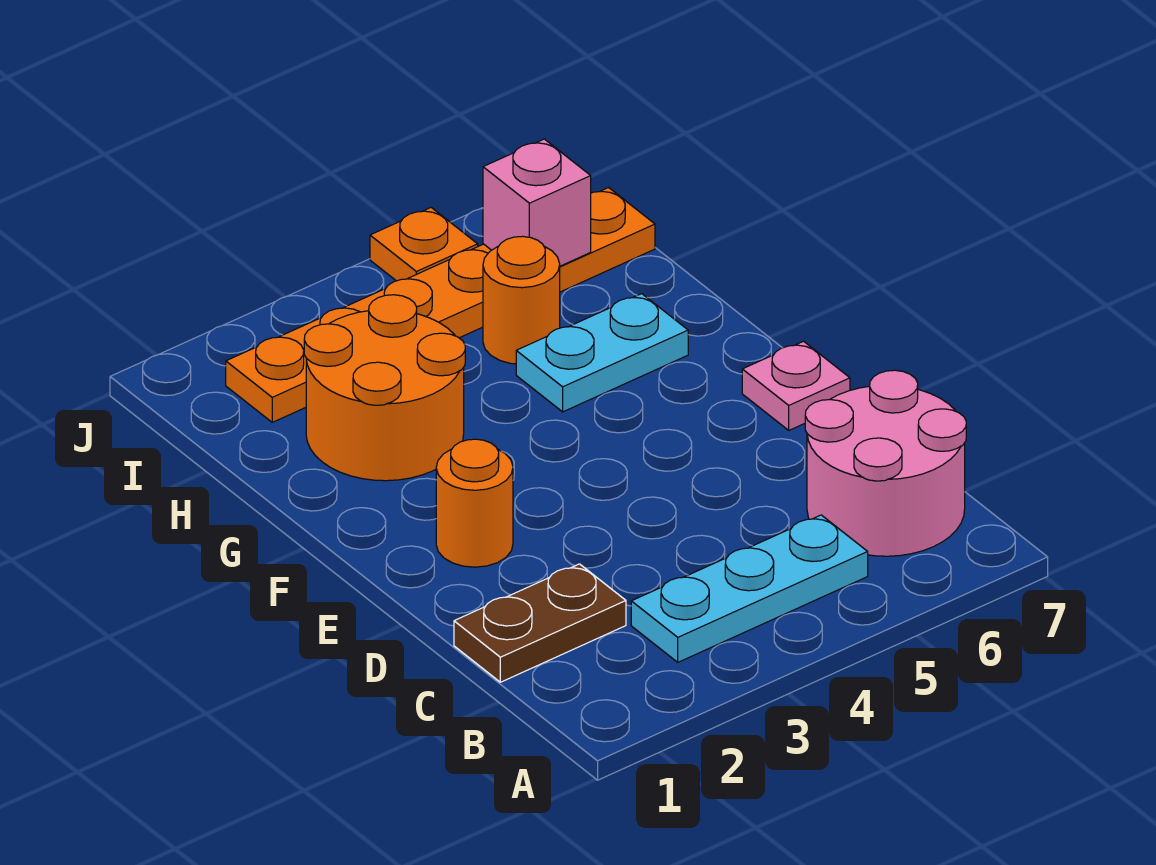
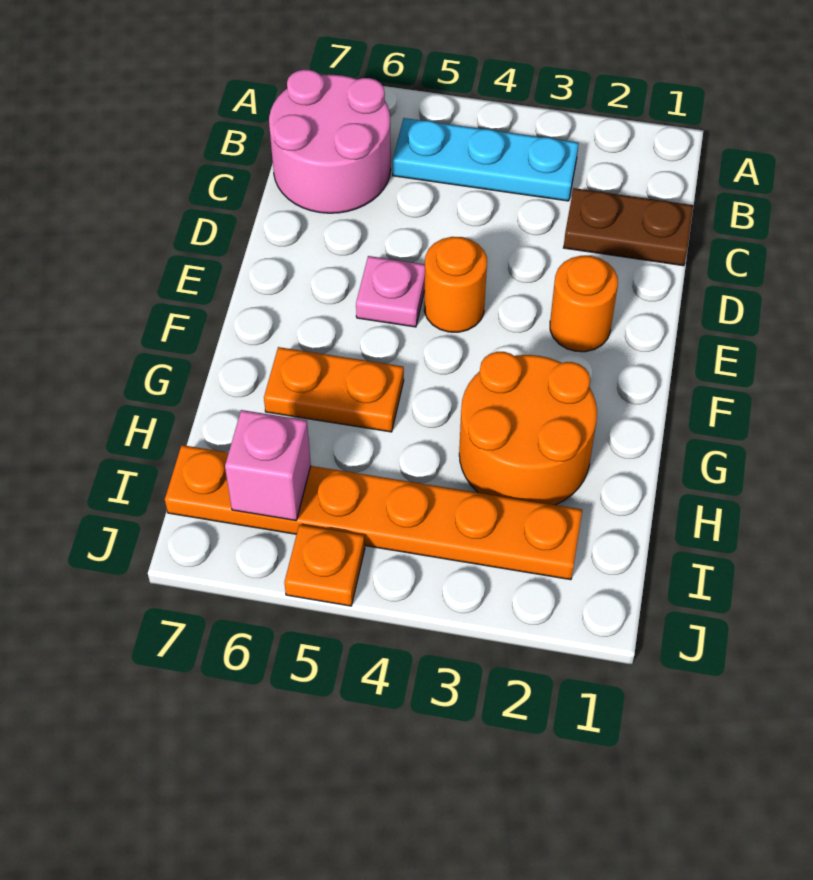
pink 1x1 plate [742,341,850,430] -> pink 1x1 plate moved to [356,256,425,327]
cyan 1x2 plate [516,294,688,412] -> orange 1x2 plate [264,347,404,432]
orange 1x1 round brick [483,236,560,364] -> orange 1x1 round brick moved to [424,237,487,332]

